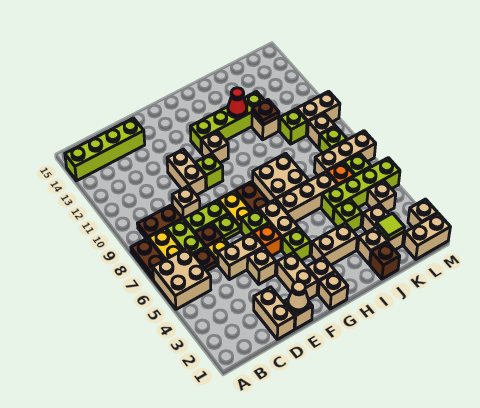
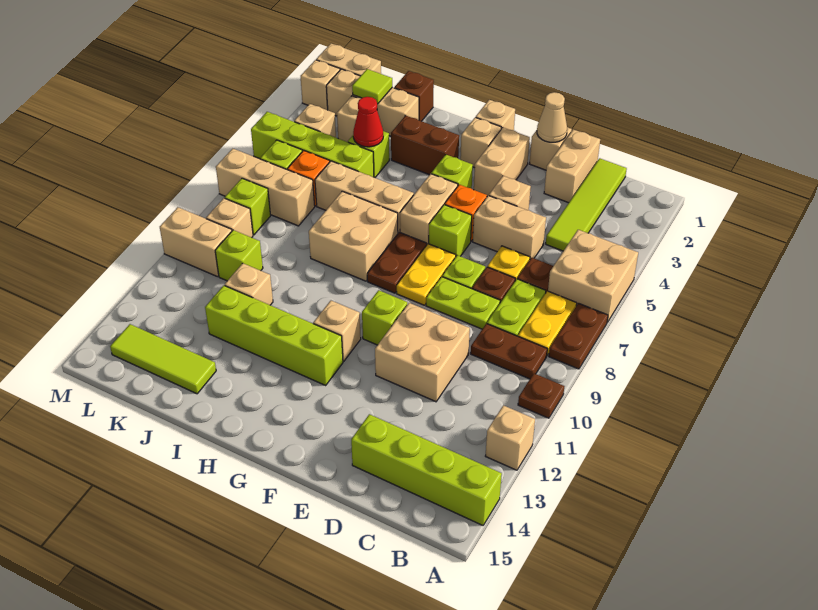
none -> lime 1x4 tile [546,158,627,251]
tan 1x1 brick [172,186,200,219] -> tan 1x1 brick moved to [486,405,535,470]
tan 1x2 brick [167,149,206,195] -> tan 2x2 brick [375,303,470,402]
tan 1x2 brick [311,223,357,265] -> brown 1x2 brick [391,116,459,175]
red 1x1 cone [228,88,247,118] -> red 1x1 cone moved to [353,97,383,147]
tan 1x2 brick [358,227,404,264] -> tan 1x3 brick [326,69,419,136]
brown 1x1 plate [252,100,279,125] -> brown 1x1 plate moved to [518,374,564,418]
none -> lime 1x3 tile [110,324,216,394]

